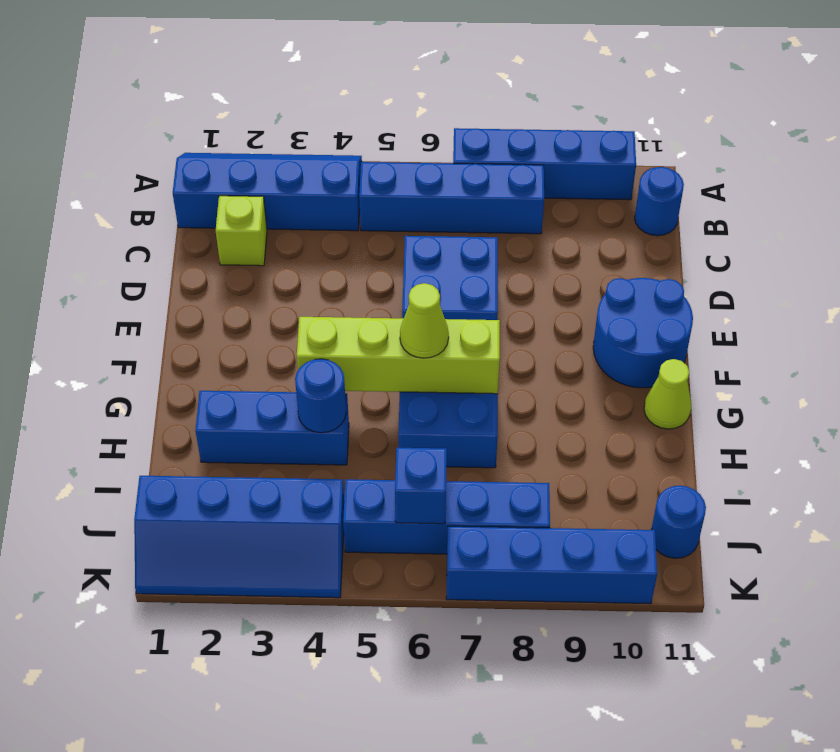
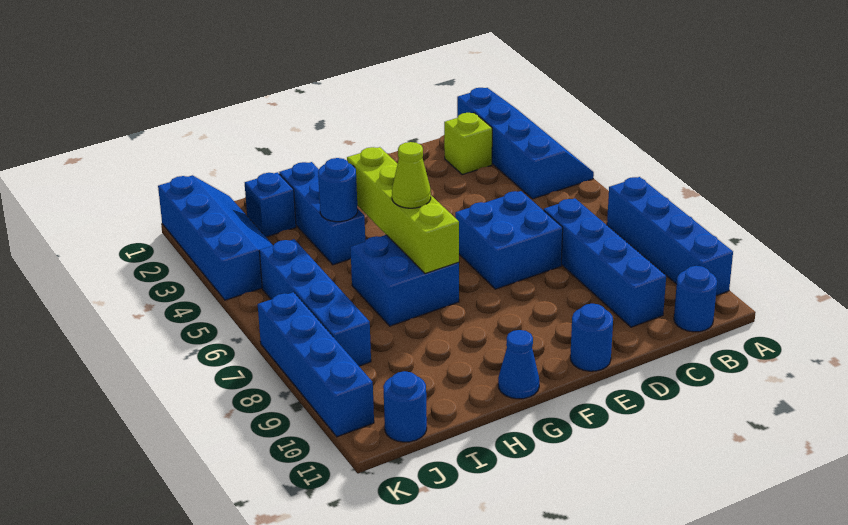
blue 1x4 brick [359,162,544,234] -> blue 1x4 brick moved to [544,198,666,327]
blue 2x2 round brick [593,278,693,388] -> blue 1x1 round brick [570,304,613,371]
lime 1x1 cone [644,359,691,429] -> blue 1x1 cone [498,330,539,399]
blue 2x4 slope [134,476,344,598] -> blue 2x4 slope turned to [158,175,273,300]
blue 1x1 brick [395,448,447,524] -> blue 1x1 brick moved to [245,172,296,237]

